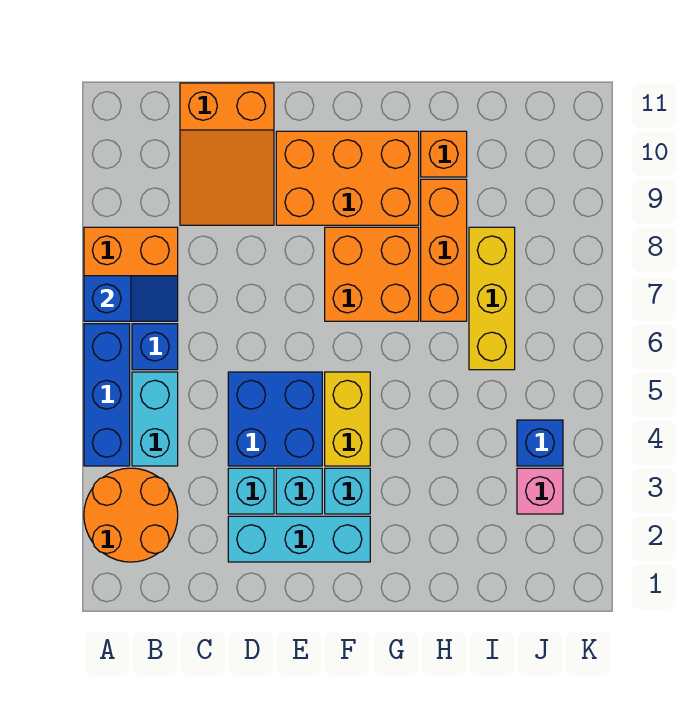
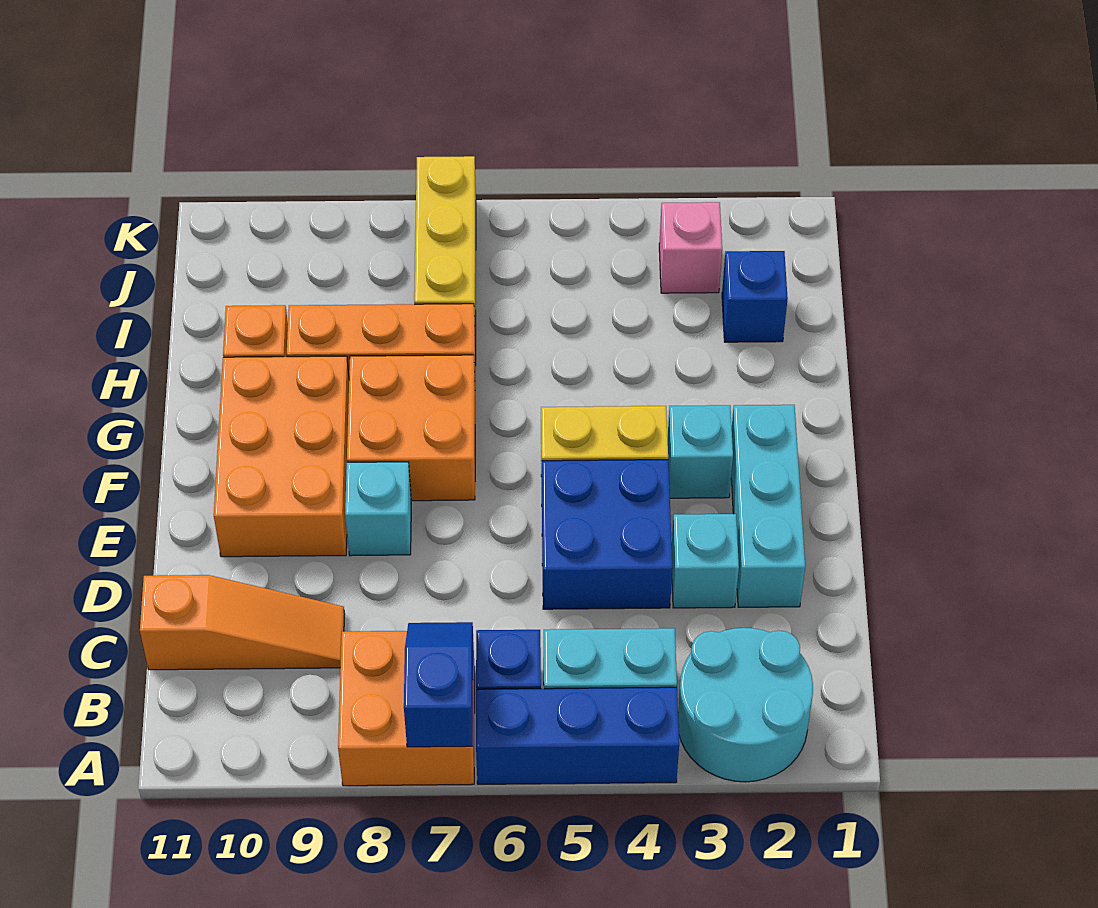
orange 2x2 round brick [84,468,178,562] -> cyan 2x2 round brick [678,628,813,782]
orange 2x3 slope [180,83,274,225] -> orange 1x3 slope [140,575,345,670]
cyan 1x1 brick [276,468,322,514] -> cyan 1x1 brick moved to [345,462,411,556]
yellow 1x3 brick [469,227,515,370] -> yellow 1x3 brick turned to [414,156,476,344]
blue 1x1 brick [517,420,563,466] -> blue 1x1 brick moved to [722,251,788,342]

